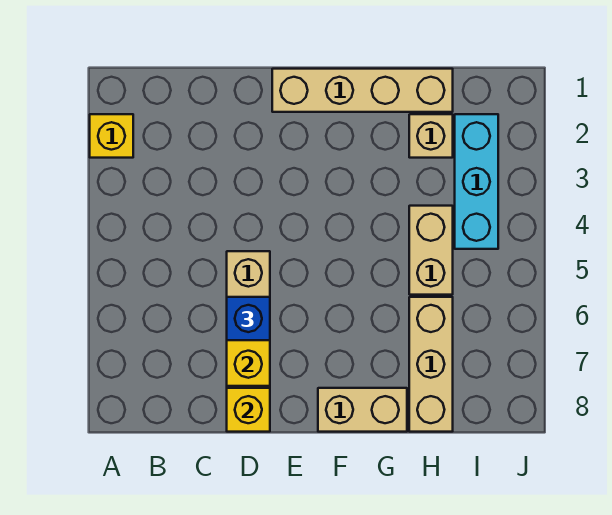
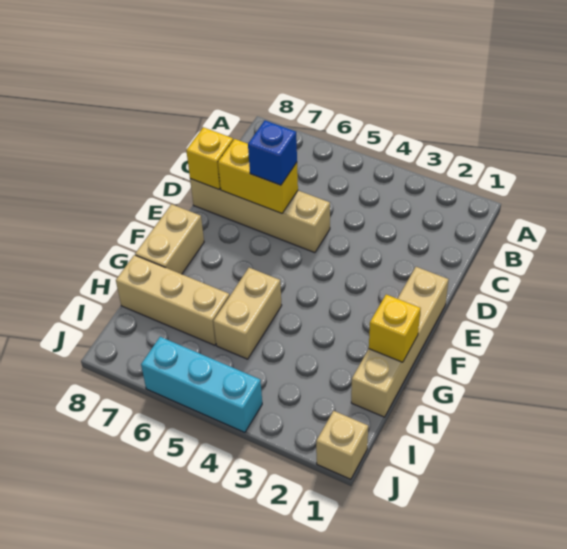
yellow 1x1 brick [90,114,133,158] -> yellow 1x1 brick moved to [369,295,420,362]
tan 1x1 brick [409,114,453,158] -> tan 1x1 brick moved to [316,411,368,479]
tan 1x2 brick [409,206,453,295] -> tan 1x2 brick turned to [213,268,282,359]
cyan 1x3 brick [455,114,498,249] -> cyan 1x3 brick moved to [141,337,262,432]

